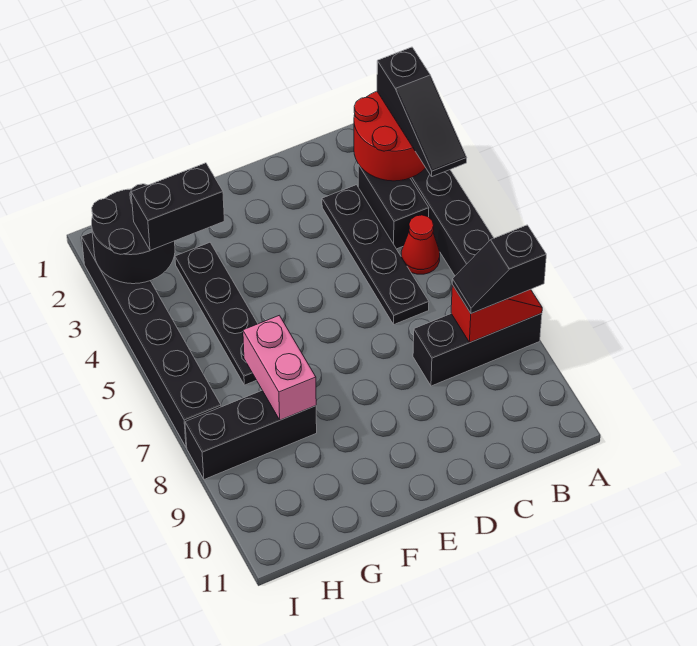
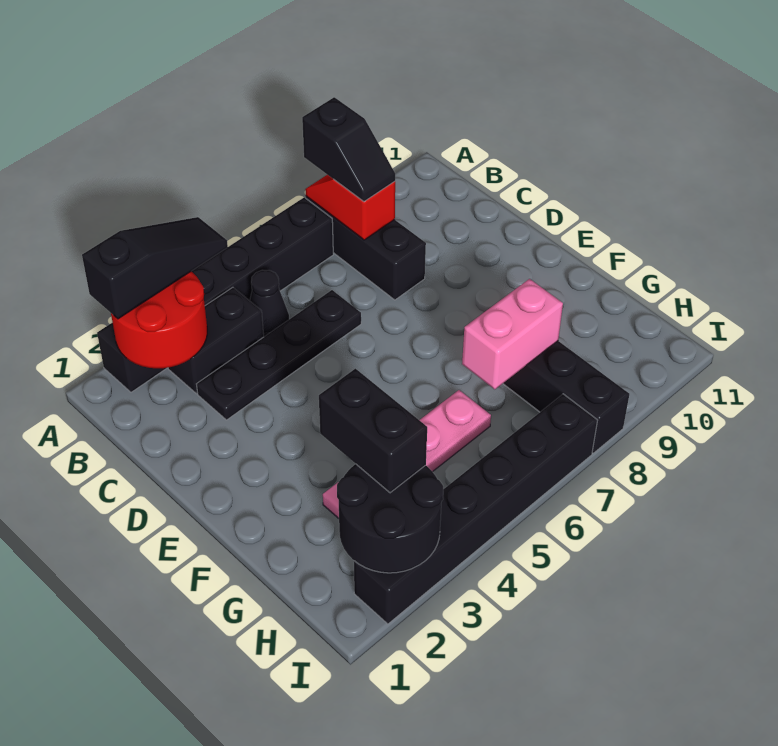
red 1x1 cone [401,215,440,274] -> black 1x1 cone [250,270,289,337]
black 1x4 plate [175,242,258,385] -> pink 1x4 plate [323,390,491,518]

